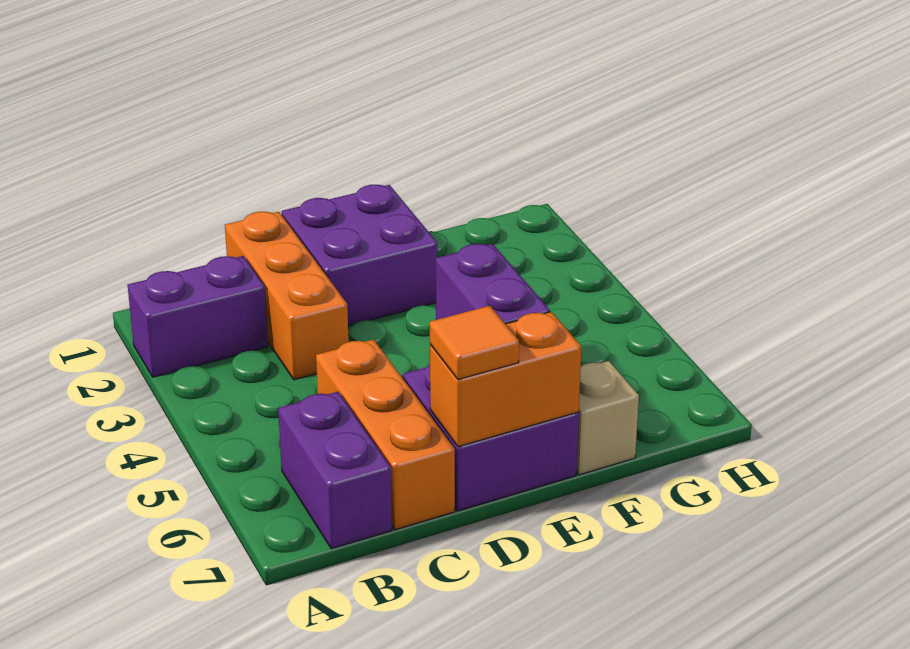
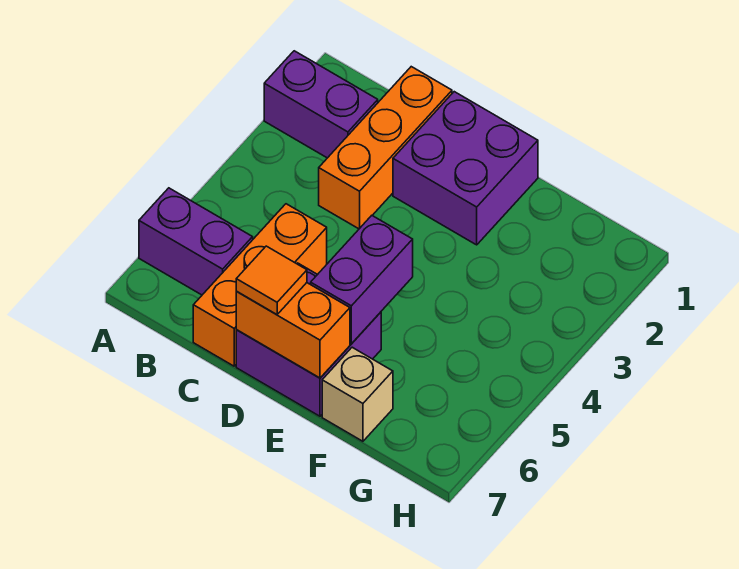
purple 1x2 brick [278,392,392,549] -> purple 1x2 brick turned to [139,188,253,295]

